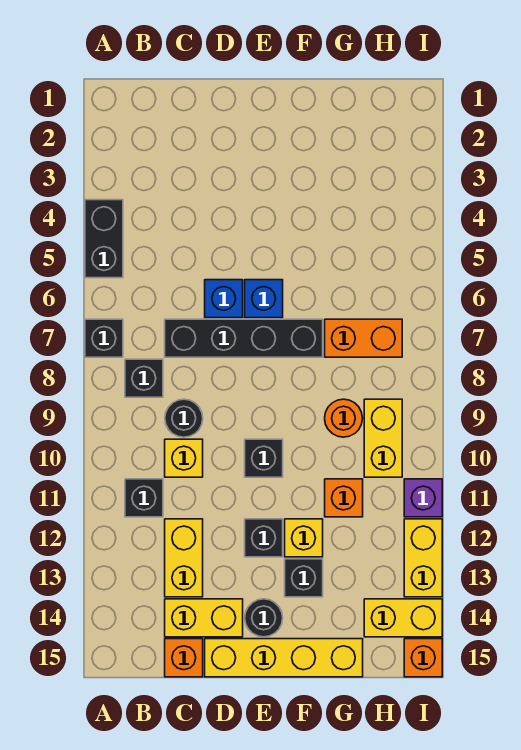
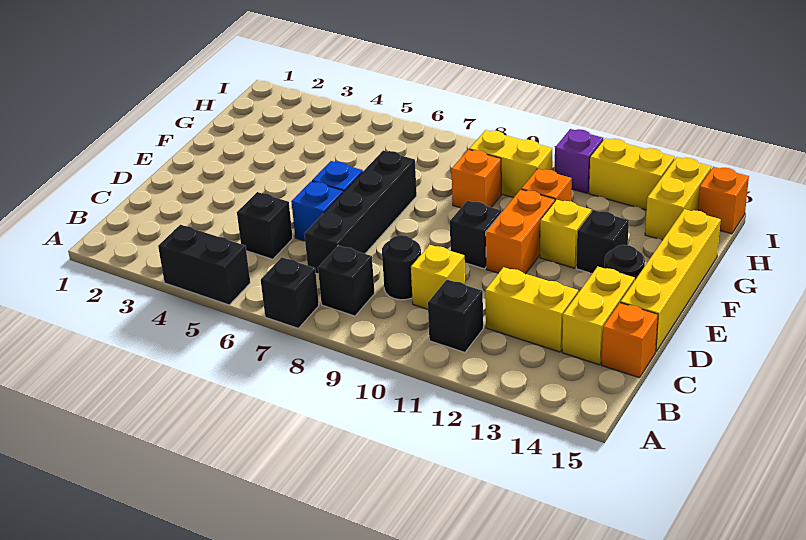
black 1x1 brick [245,519,283,557] -> black 1x1 brick moved to [237,192,293,259]
orange 1x2 brick [325,319,402,357] -> orange 1x2 brick moved to [486,190,555,274]
orange 1x1 round brick [325,399,362,437] -> orange 1x1 brick [451,149,501,208]

